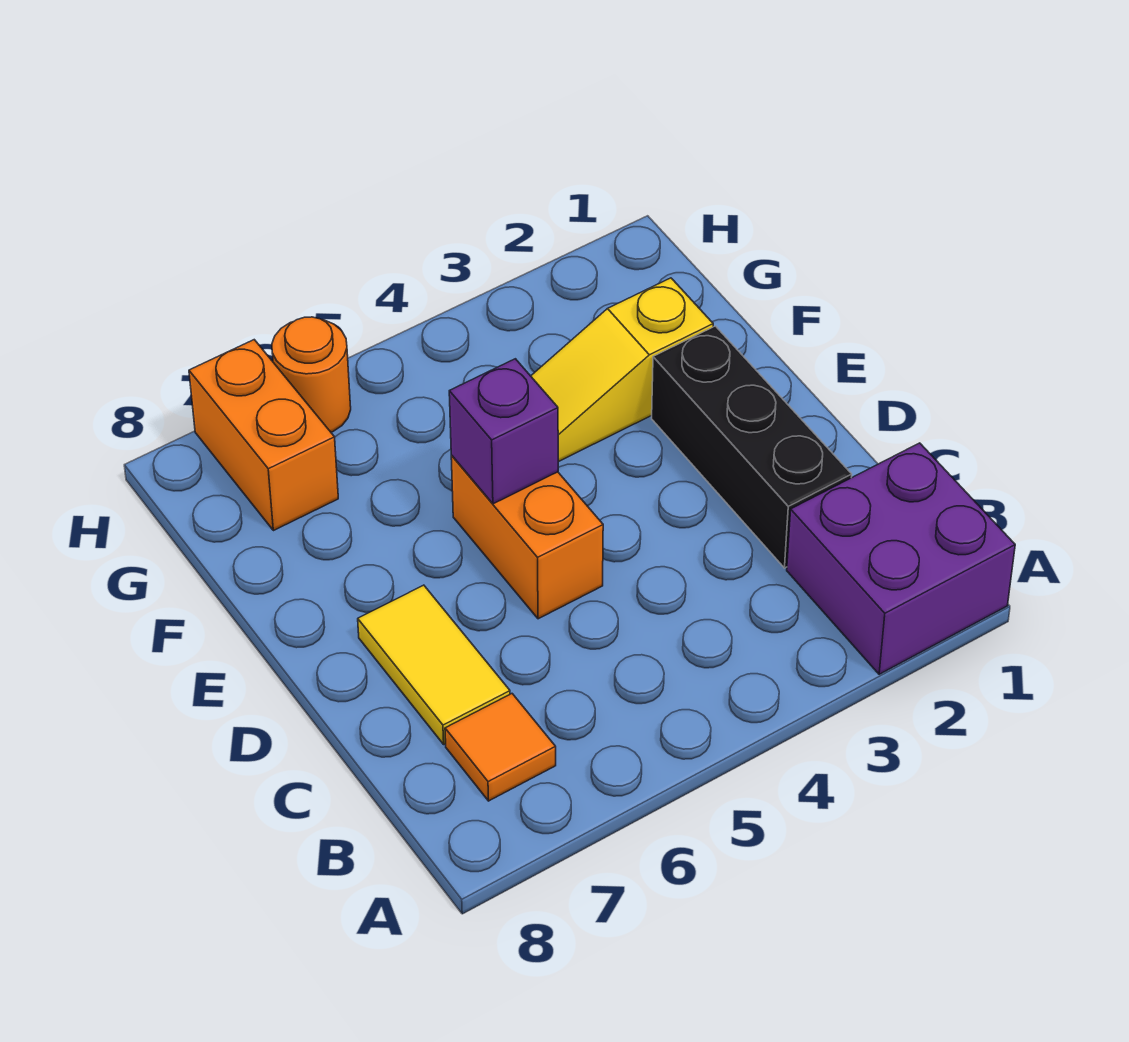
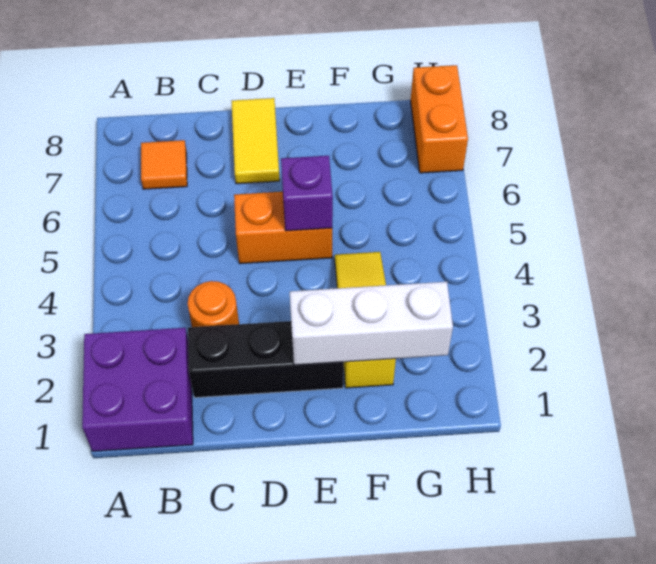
yellow 1x2 tile [358,585,510,744] -> yellow 1x2 tile turned to [231,98,280,184]
none -> white 1x3 brick [290,282,453,365]
orange 1x2 brick [189,340,338,531] -> orange 1x2 brick turned to [411,65,468,173]
orange 1x1 round brick [272,317,351,432] -> orange 1x1 round brick moved to [188,281,239,327]

